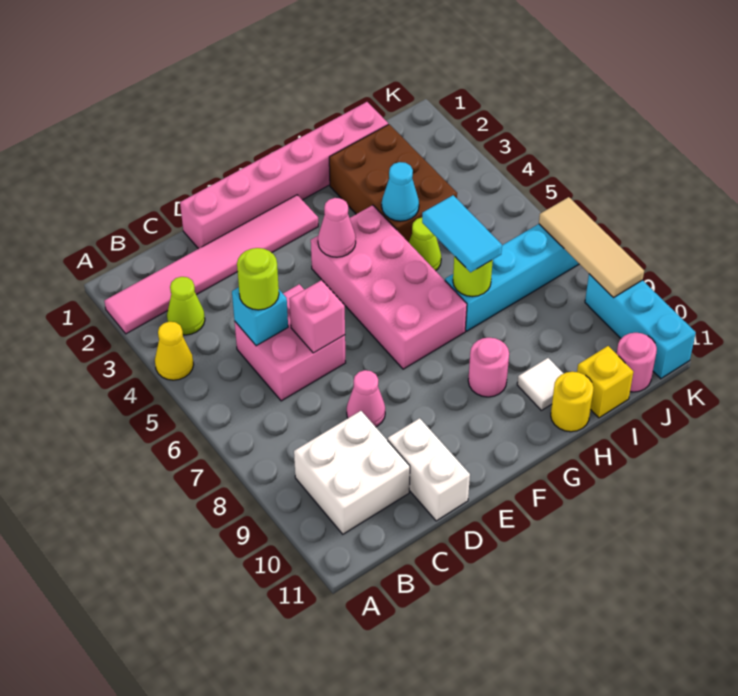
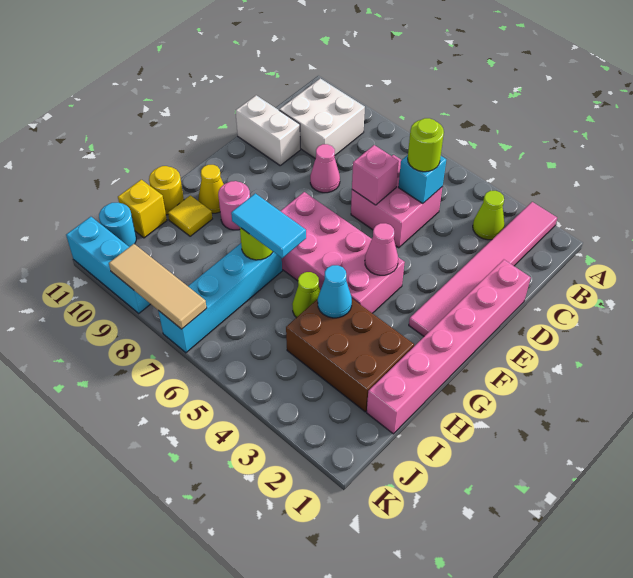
yellow 1x1 cone [155,322,194,380] -> yellow 1x1 cone moved to [198,165,224,213]
white 1x1 tile [517,358,564,410] -> yellow 1x1 tile [168,195,212,236]
pink 1x1 round brick [617,333,657,392] -> cyan 1x1 round brick [99,203,136,247]

